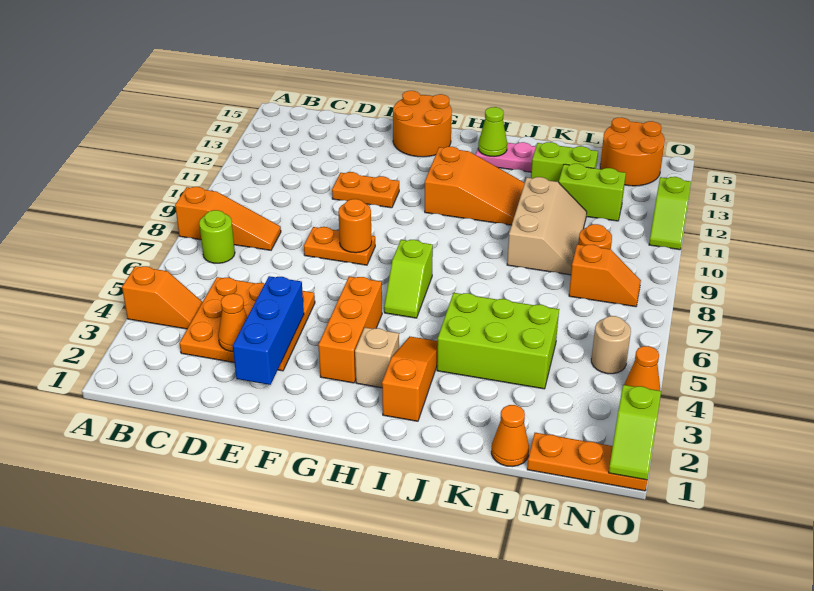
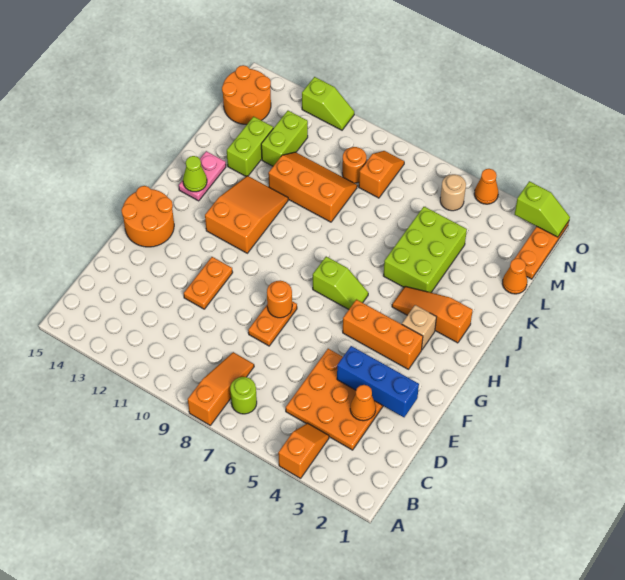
tan 2x3 slope [507,177,587,275] -> orange 2x3 slope [268,152,357,222]

